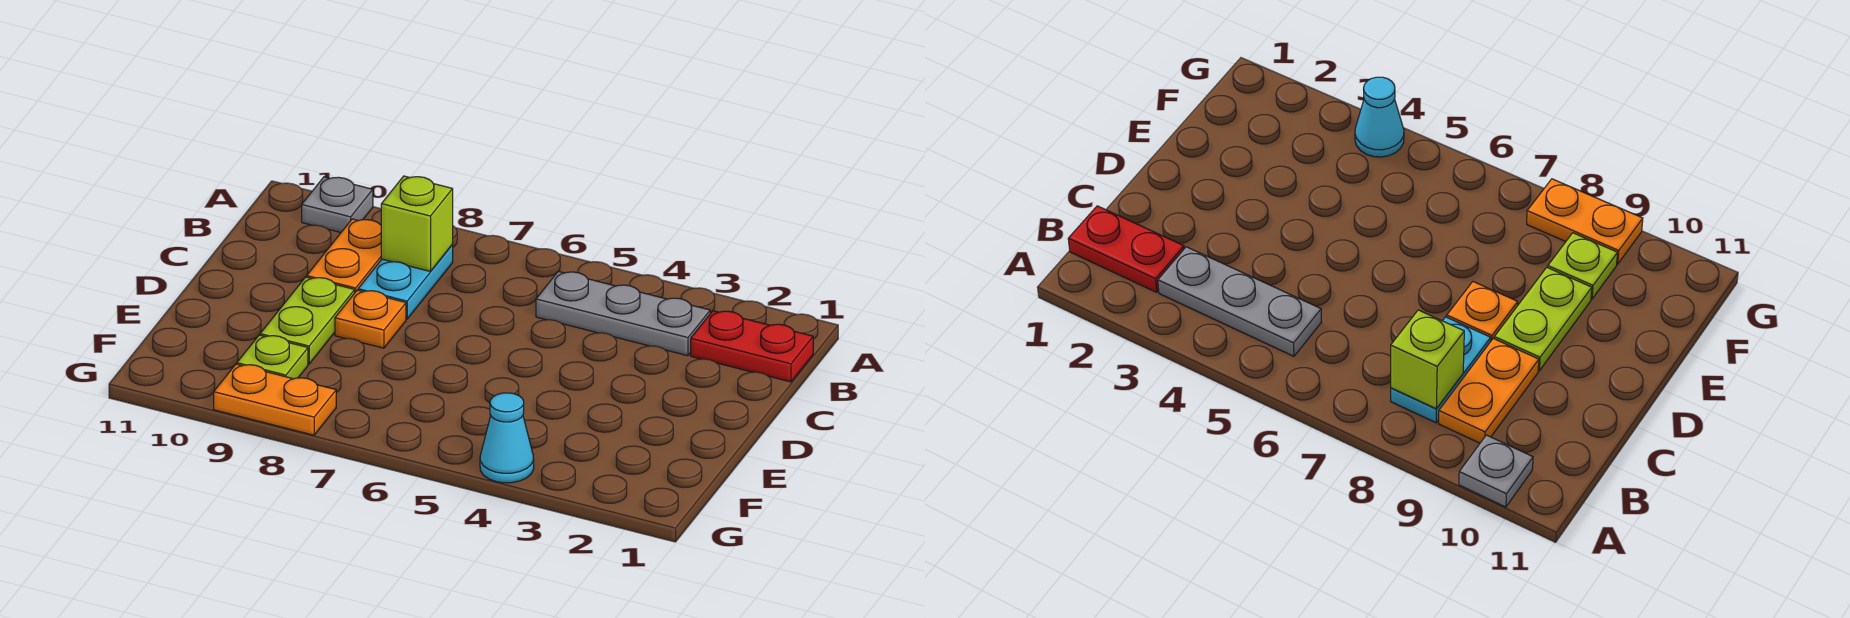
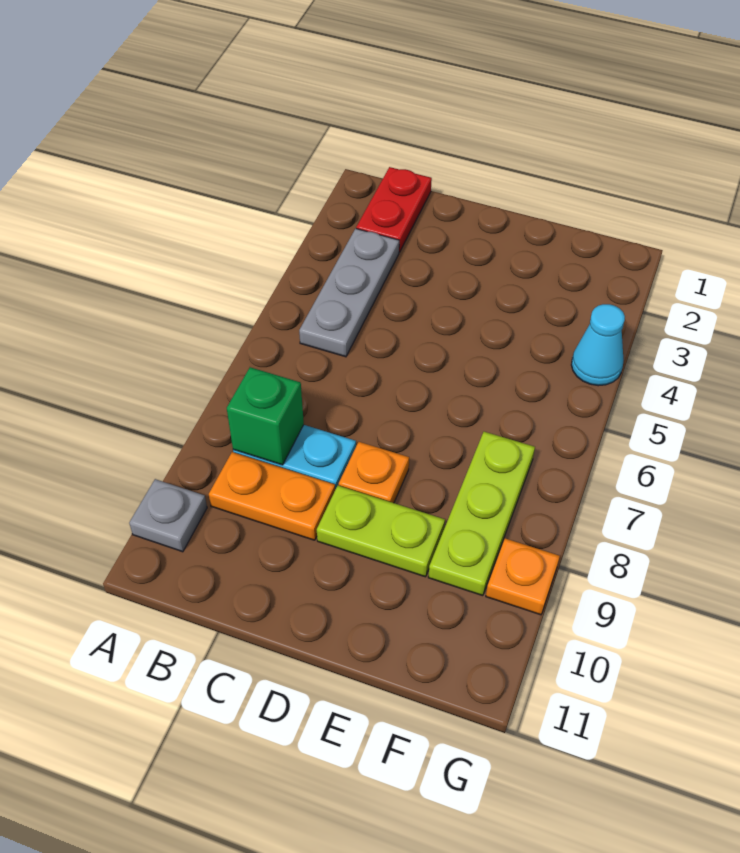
lime 1x1 brick [381,176,453,271] -> green 1x1 brick [227,367,304,465]
lime 1x1 plate [237,335,308,379] -> lime 1x3 plate [428,432,535,596]
orange 1x2 plate [214,364,336,435] -> orange 1x1 plate [486,538,560,615]

